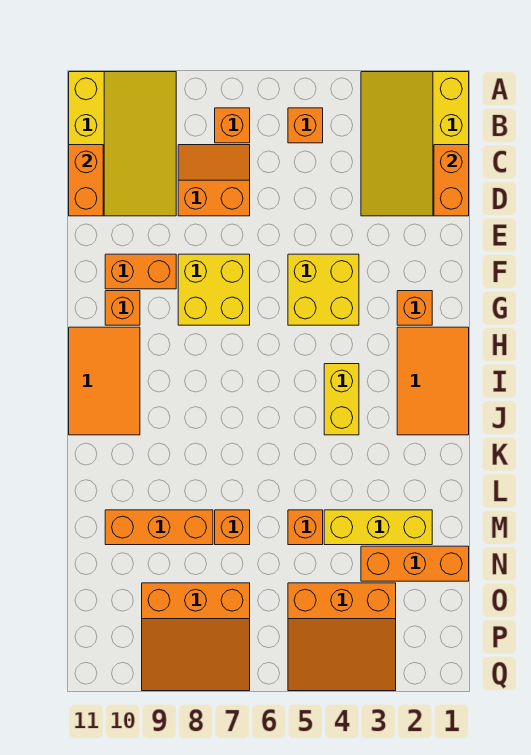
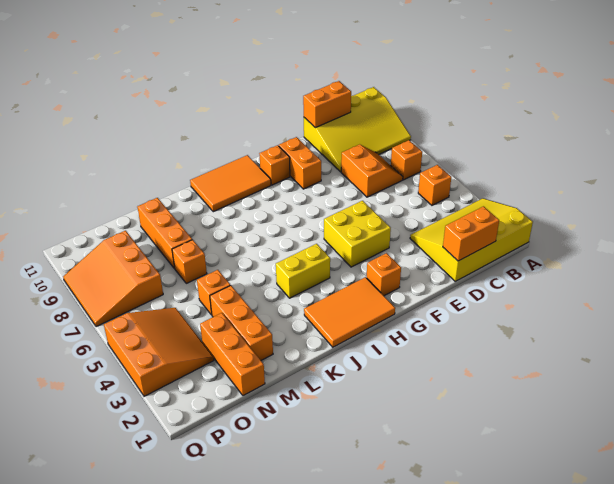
yellow 2x2 brick [178,254,250,325] -> none
yellow 1x3 brick [324,510,432,545] -> orange 1x3 brick [210,286,273,360]
orange 3x3 slope [288,583,396,691] -> orange 3x3 slope turned to [104,308,214,396]

